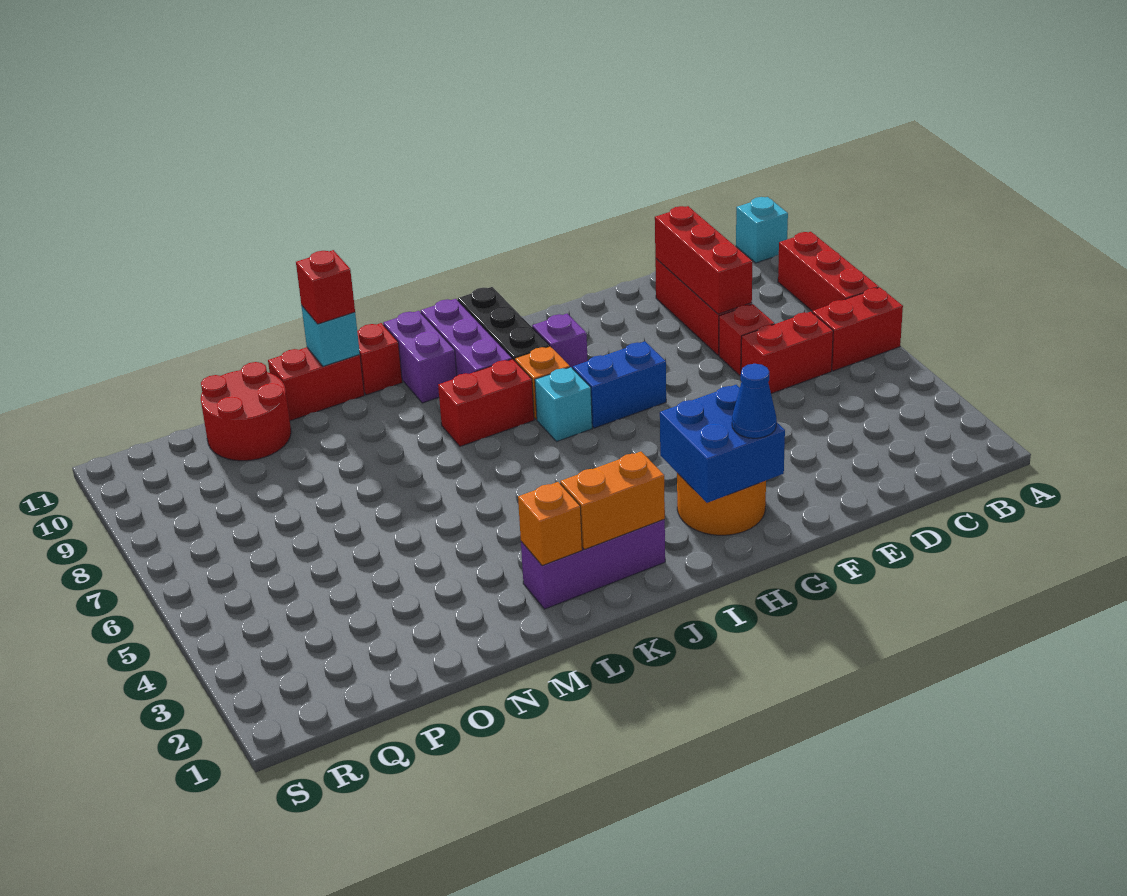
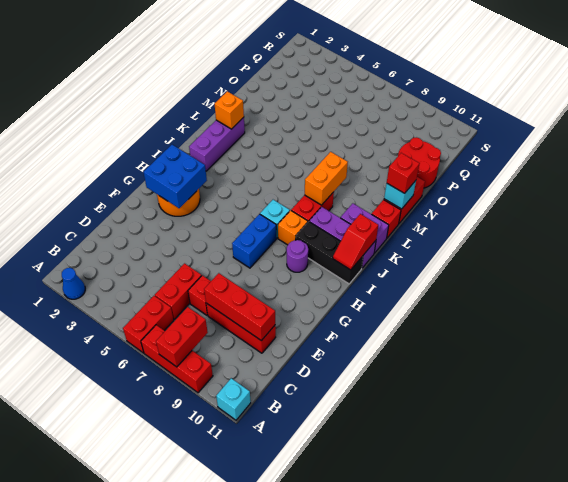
none -> red 1x2 brick [156,307,208,367]
blue 1x1 cone [732,364,777,438] -> blue 1x1 cone moved to [62,268,85,299]
purple 1x1 brick [532,314,588,369] -> purple 1x1 round brick [287,240,308,272]
none -> red 1x2 slope [333,214,378,270]
orange 1x2 brick [560,452,665,549] -> orange 1x2 brick moved to [305,152,348,205]

